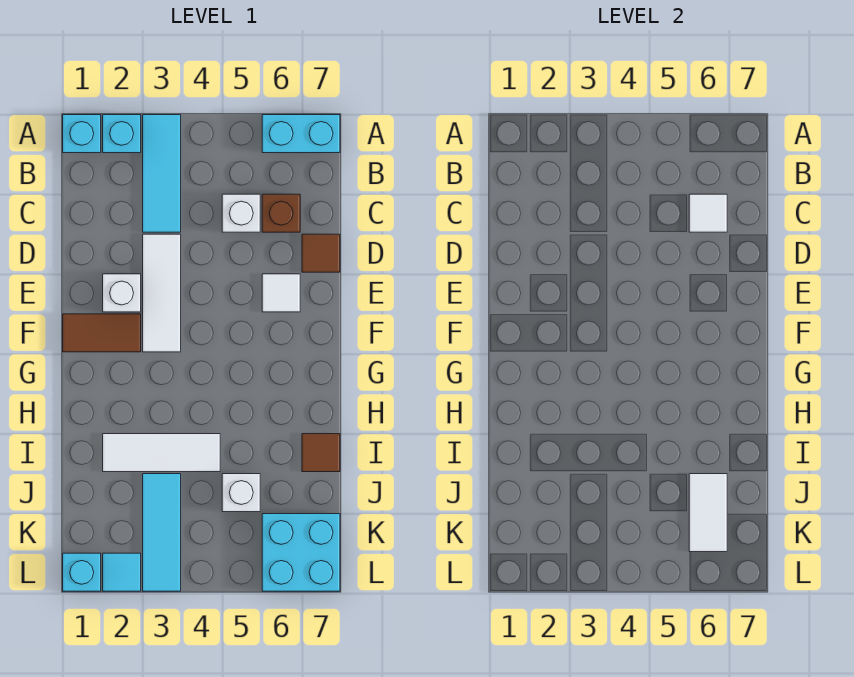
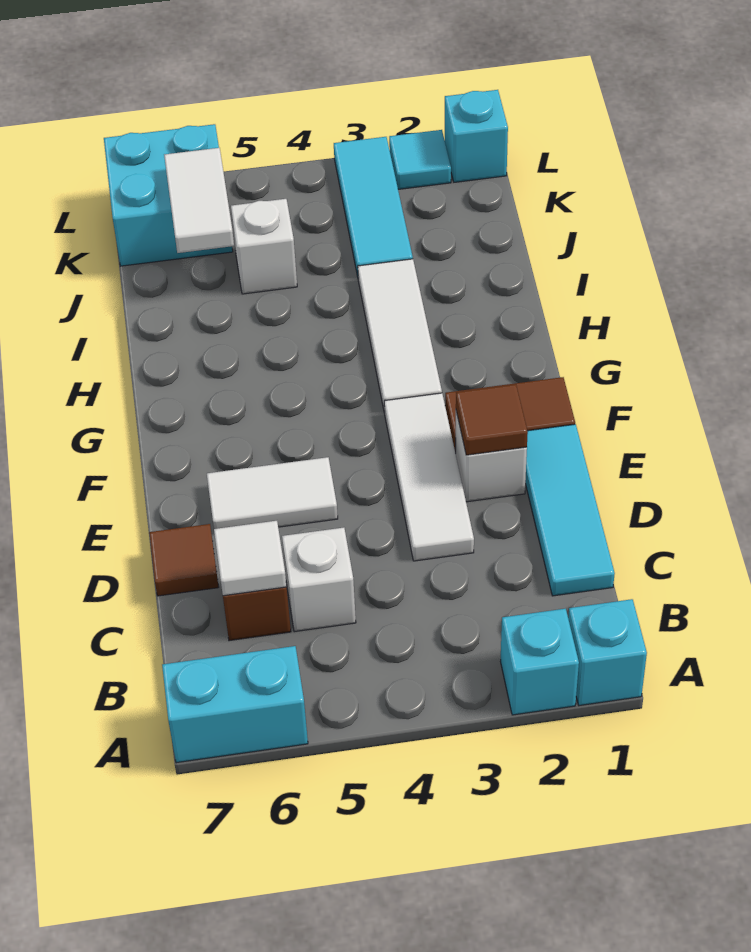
cyan 1x3 tile [143,115,181,232] -> cyan 1x3 tile moved to [525,424,615,596]
white 1x1 tile [262,274,300,312] -> white 1x2 tile [207,457,338,529]
white 1x3 tile [103,434,220,472] -> white 1x3 tile turned to [358,259,442,413]
brown 1x1 tile [302,434,340,472] -> brown 1x1 tile moved to [456,384,528,455]

